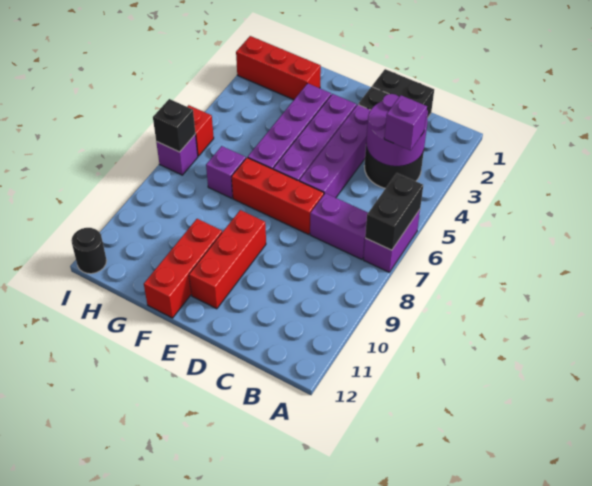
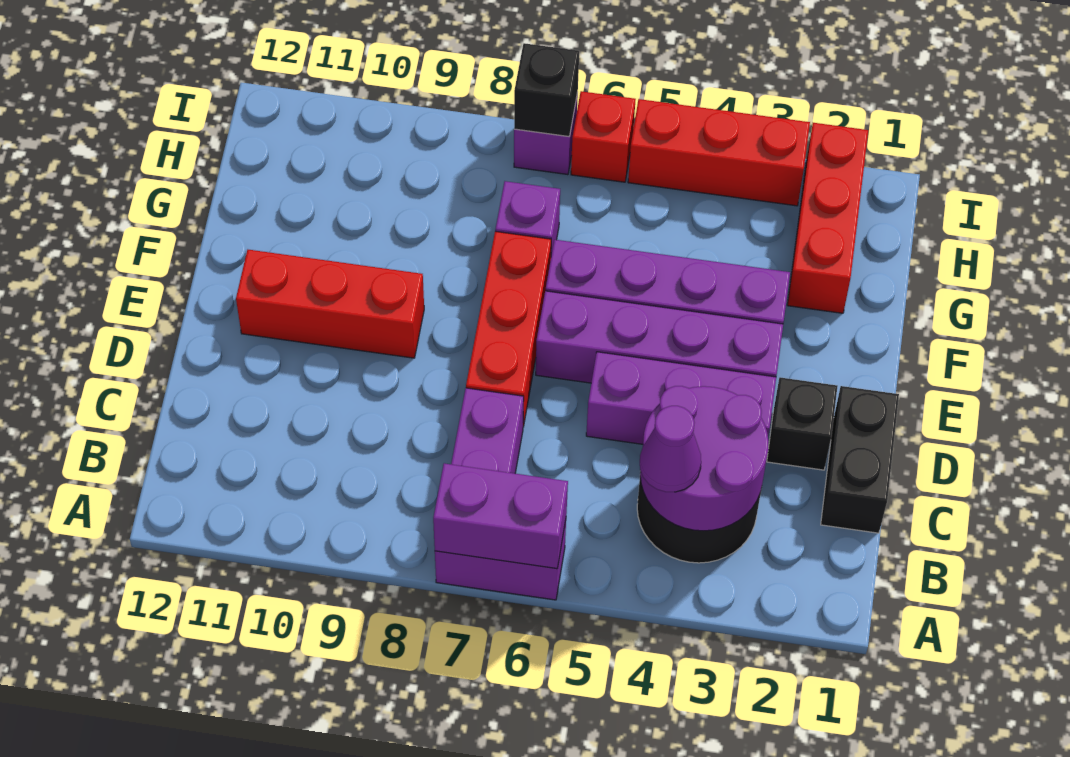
black 1x2 brick [365,173,423,250] -> purple 1x2 brick [433,463,568,569]
purple 1x1 brick [384,95,427,150] -> purple 1x1 cone [640,406,701,492]
purple 1x4 brick [299,105,370,198] -> purple 1x3 brick [586,352,776,444]
red 1x3 brick [144,219,222,318] -> red 1x3 brick moved to [628,99,810,206]
black 1x1 round brick [71,228,107,274] -> none

